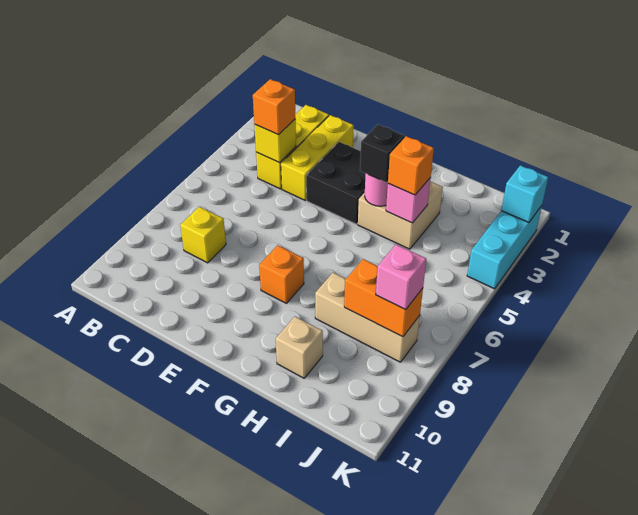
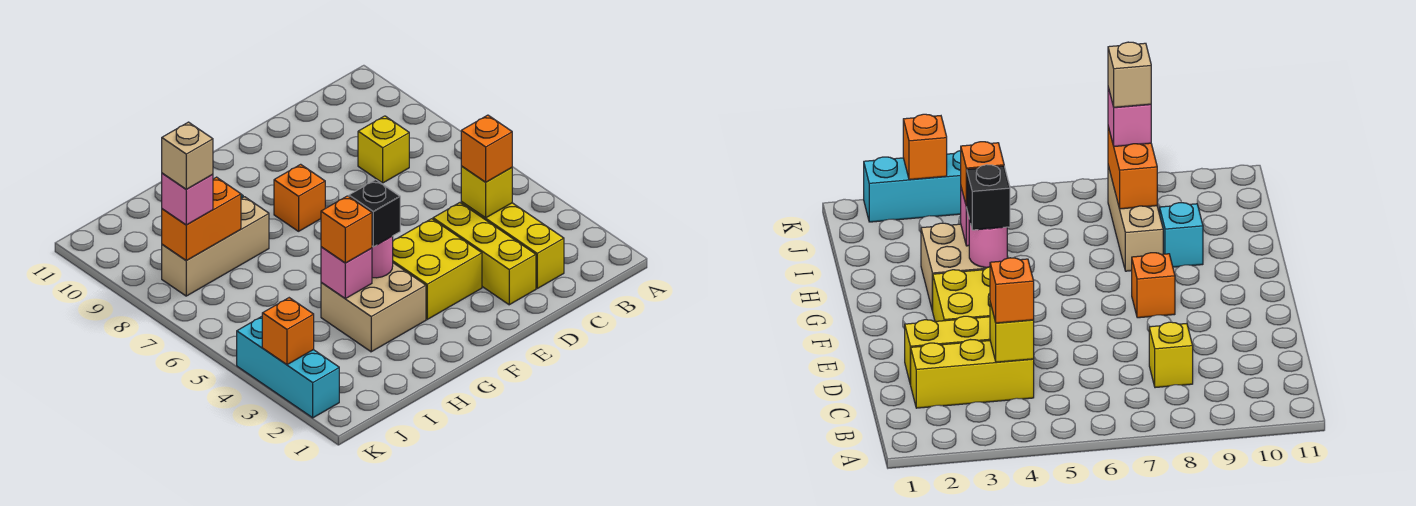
black 2x2 brick [306,142,366,224] -> yellow 2x2 brick [393,219,482,319]
tan 1x1 brick [276,317,323,378] -> tan 1x1 brick moved to [162,122,213,189]
cyan 1x1 brick [501,165,548,222] -> cyan 1x1 brick moved to [1160,203,1203,267]
none -> orange 1x1 brick [262,298,314,365]

